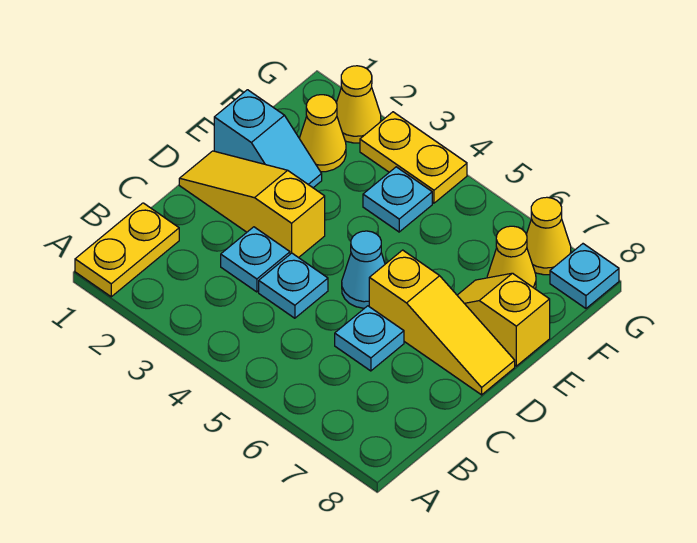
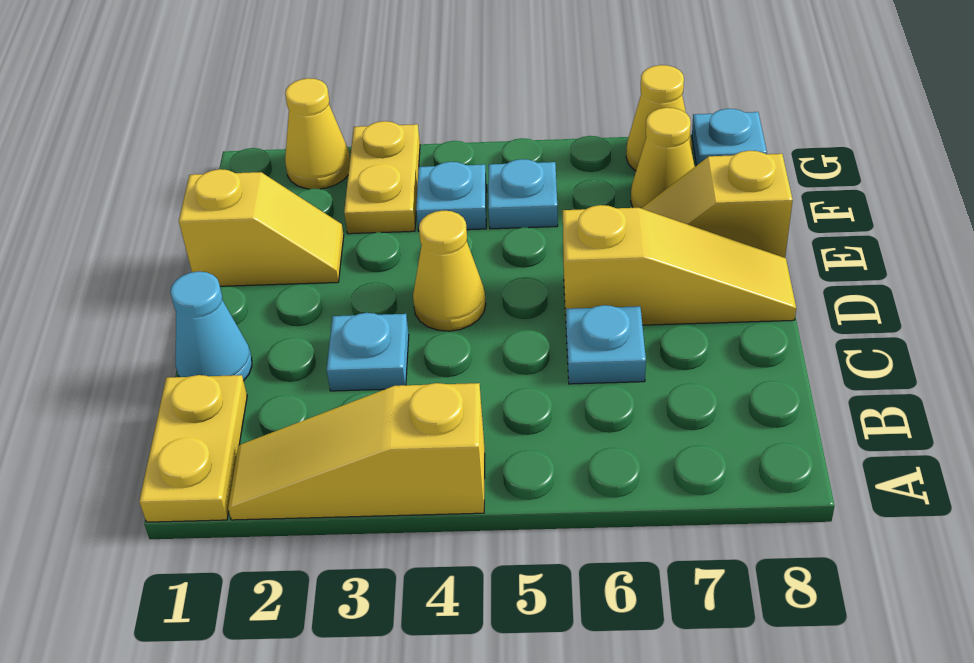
cyan 1x1 plate [259,253,328,318] -> cyan 1x1 plate moved to [488,159,558,229]
yellow 1x3 slope [179,151,325,258] -> yellow 1x3 slope moved to [228,383,485,520]
cyan 1x1 cone [342,231,385,308] -> cyan 1x1 cone moved to [170,271,252,381]
cyan 1x2 slope [214,90,322,188] -> yellow 1x2 slope [179,169,344,286]
yellow 1x1 cone [299,95,346,172] -> yellow 1x1 cone moved to [413,211,486,331]
yellow 1x2 plate [360,112,467,203] -> yellow 1x2 plate turned to [344,121,420,234]

